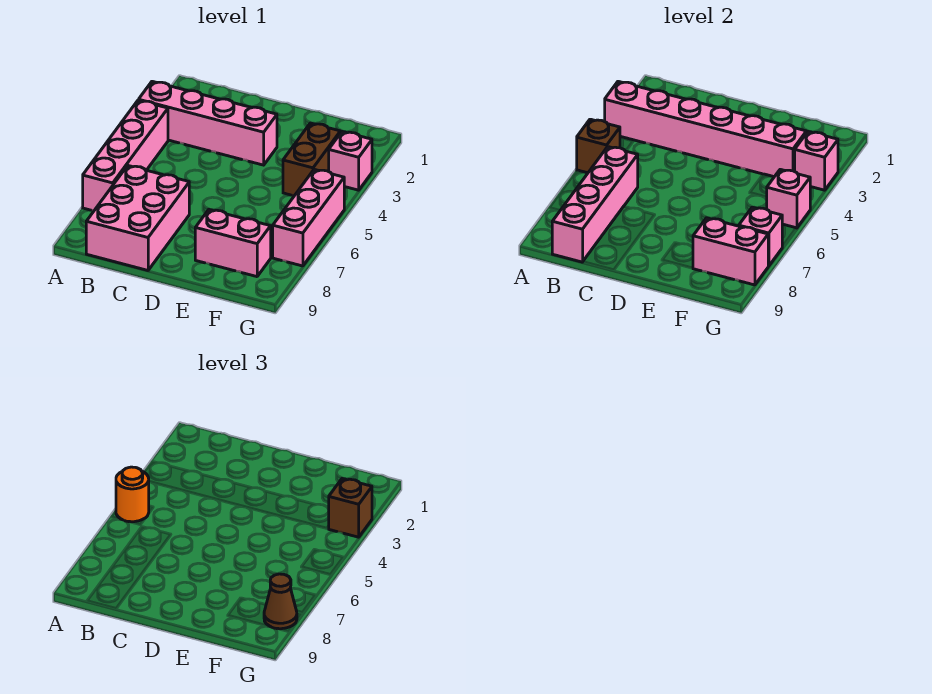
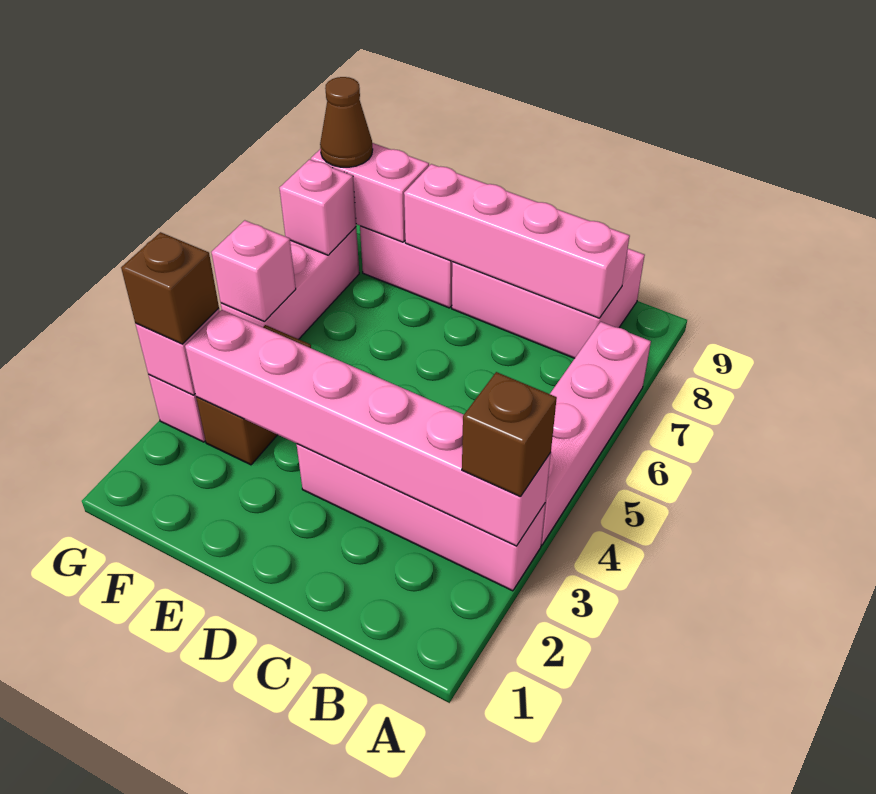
brown 1x1 brick [577,119,620,173] -> brown 1x1 brick moved to [462,372,557,497]
orange 1x1 round brick [116,467,149,522] -> none
pink 1x4 brick [552,147,638,262] -> pink 1x4 brick turned to [404,164,630,318]
pink 2x3 brick [86,166,189,270] -> pink 2x3 brick turned to [452,249,645,358]

